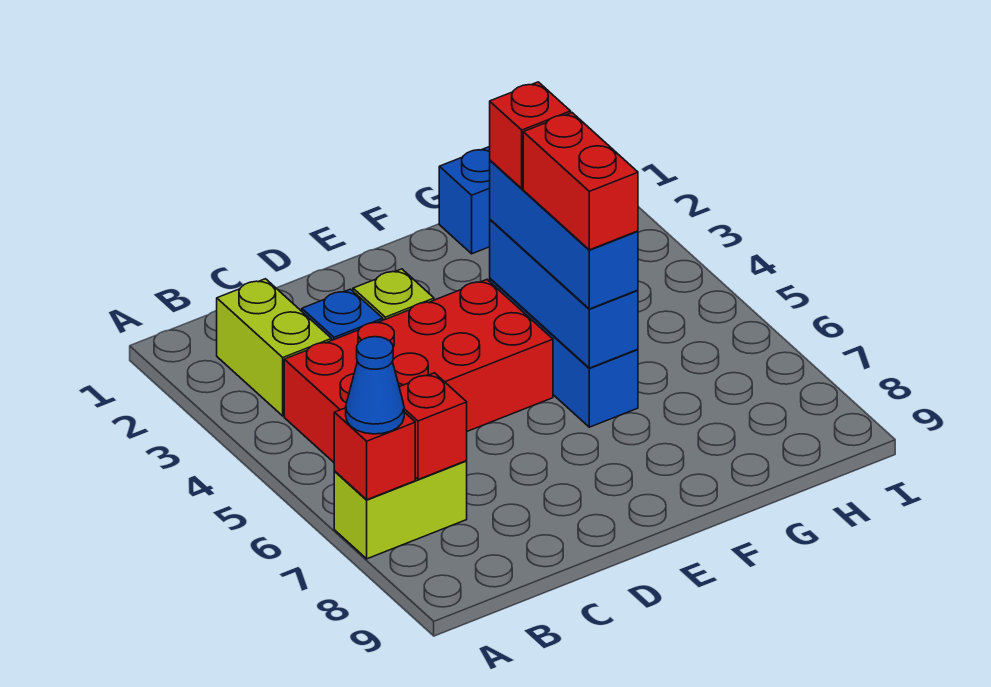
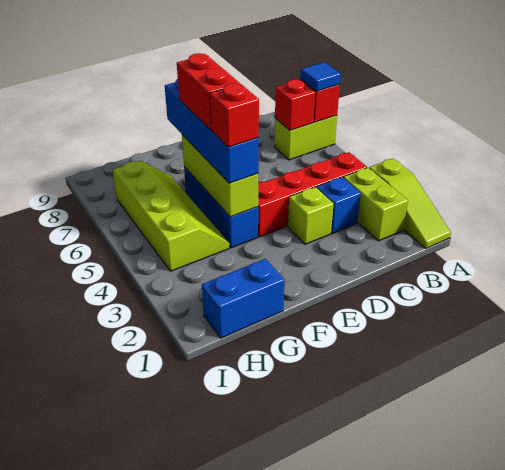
none -> lime 1x3 slope [369,159,451,248]
blue 1x1 cone [346,337,404,434] -> blue 1x1 tile [301,62,341,91]
red 2x4 brick [284,280,553,462] -> red 1x4 brick [258,152,367,237]
blue 1x3 brick [490,220,638,368] -> lime 1x3 brick [182,135,258,217]
blue 1x3 brick [490,160,638,309] -> blue 1x4 brick [165,79,259,183]
none -> lime 2x4 slope [113,161,229,271]

